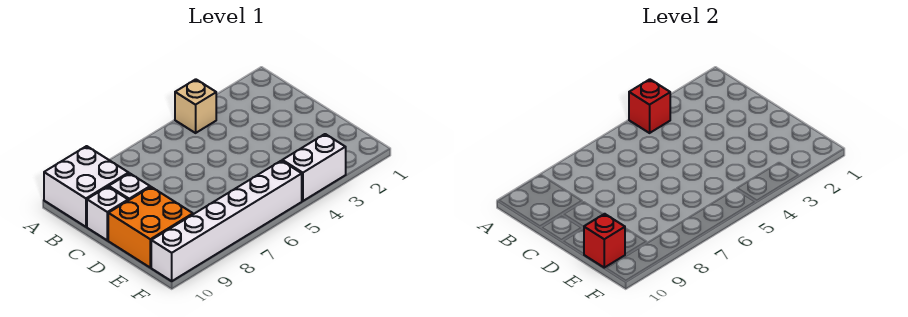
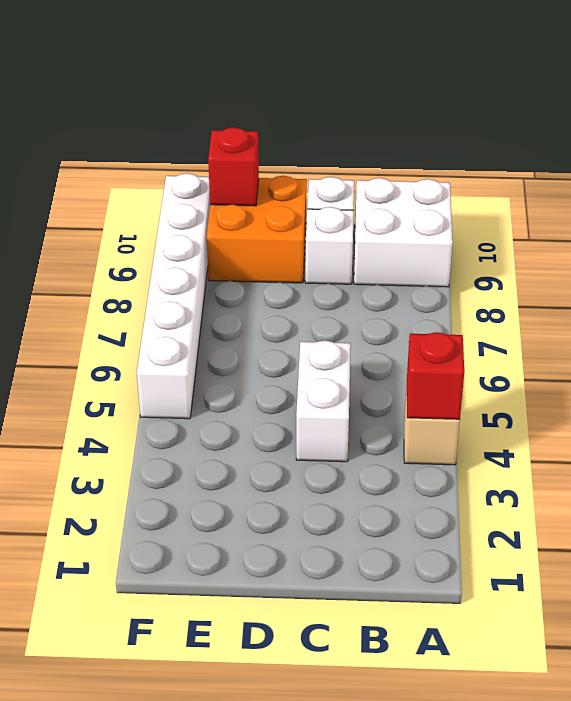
white 1x2 brick [282,134,346,201] -> white 1x2 brick moved to [296,340,351,462]

